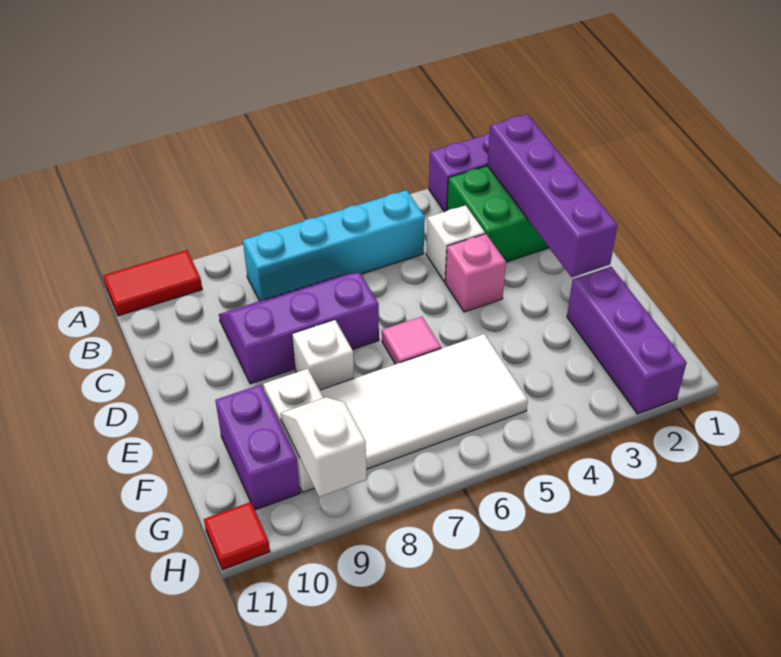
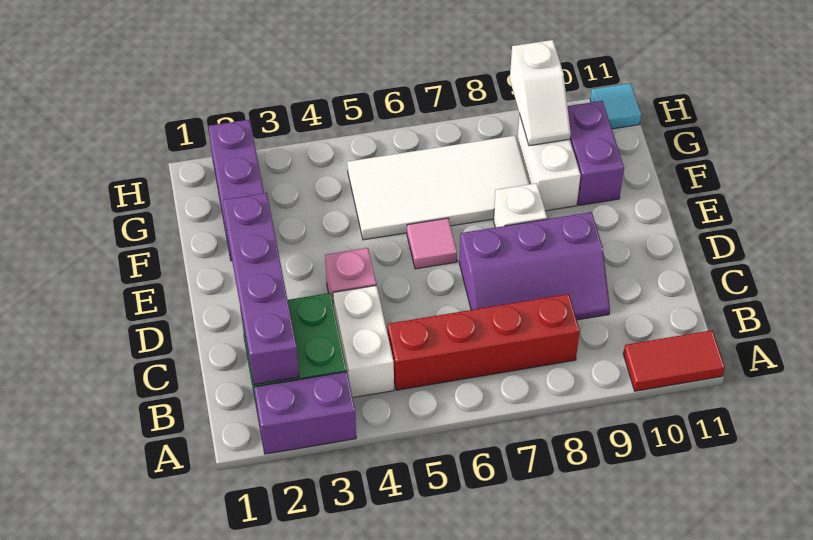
cyan 1x4 brick [243,190,425,301] -> red 1x4 brick [388,294,580,390]
white 1x1 brick [426,205,485,282] -> white 1x2 brick [333,285,394,398]
red 1x1 tile [204,502,270,570] -> cyan 1x1 tile [590,83,641,129]

